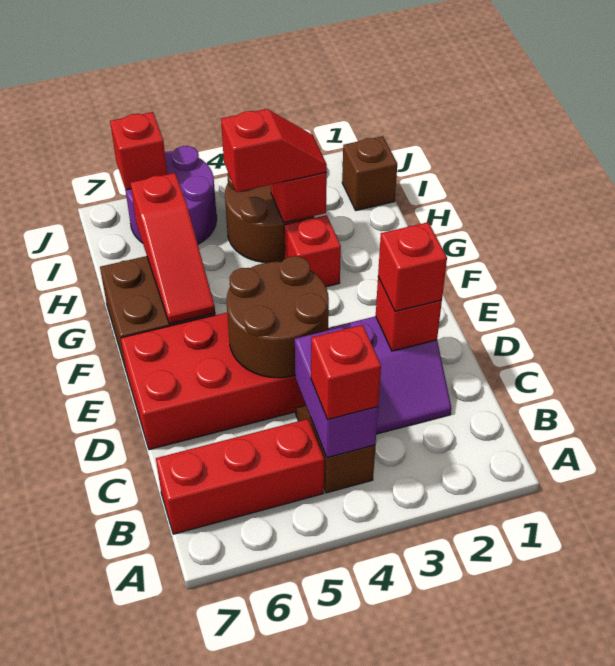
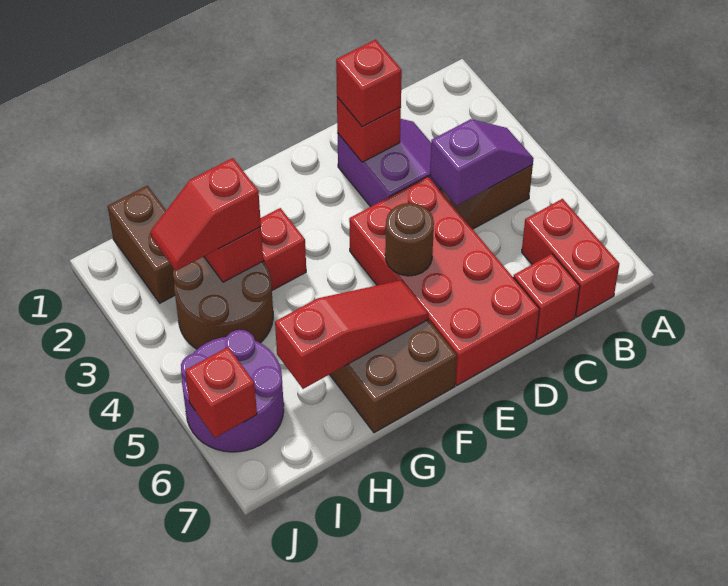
purple 1x2 brick [295,327,378,458] -> purple 1x2 slope [430,119,534,206]
red 1x1 brick [311,325,381,420] -> red 1x1 brick moved to [513,254,580,339]
red 1x3 brick [156,419,324,534] -> red 1x2 brick [522,199,619,317]
brown 2x2 round brick [227,256,329,378] -> brown 1x1 round brick [385,203,434,276]
red 1x2 slope [221,109,327,192] -> red 1x2 slope turned to [150,158,261,271]
brown 1x1 brick [342,136,397,210] -> brown 1x2 brick [108,186,175,303]

